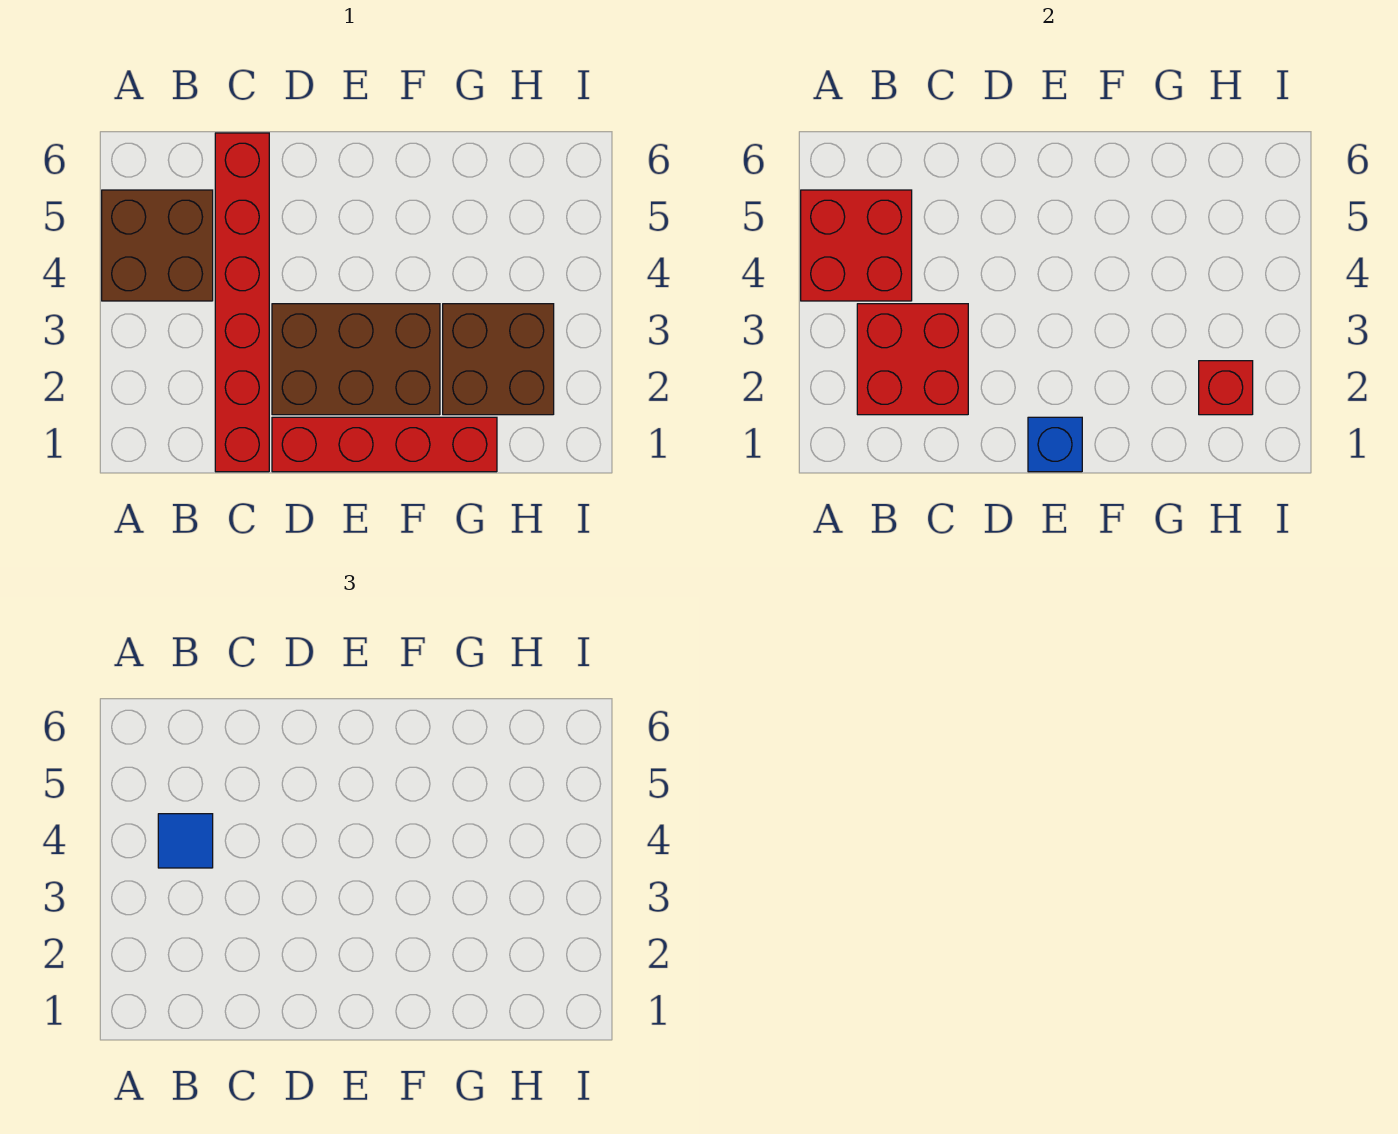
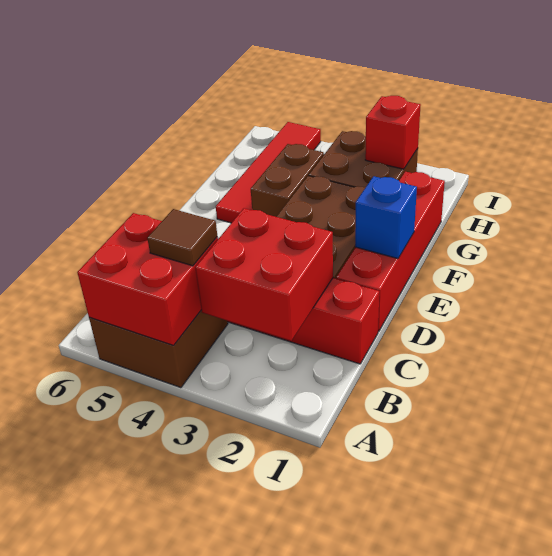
blue 1x1 tile [158,814,213,868] -> brown 1x1 tile [147,209,217,266]
none -> brown 1x2 brick [251,144,324,217]
none -> red 1x4 tile [216,122,321,223]

